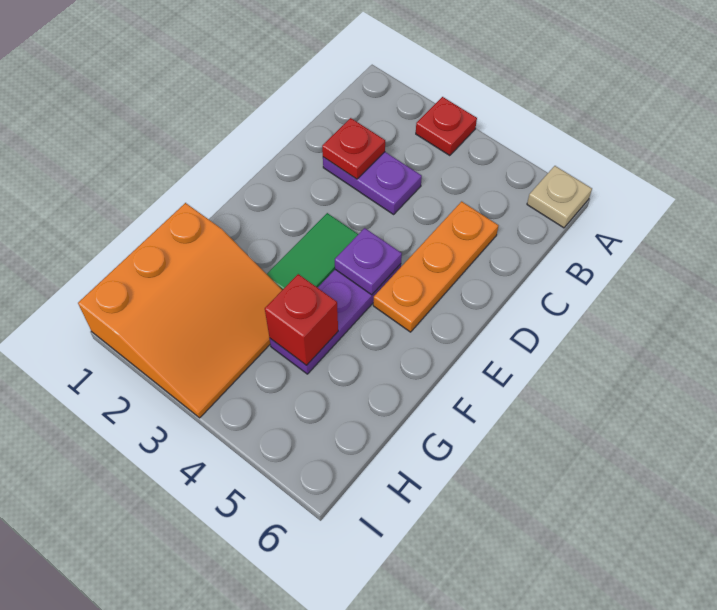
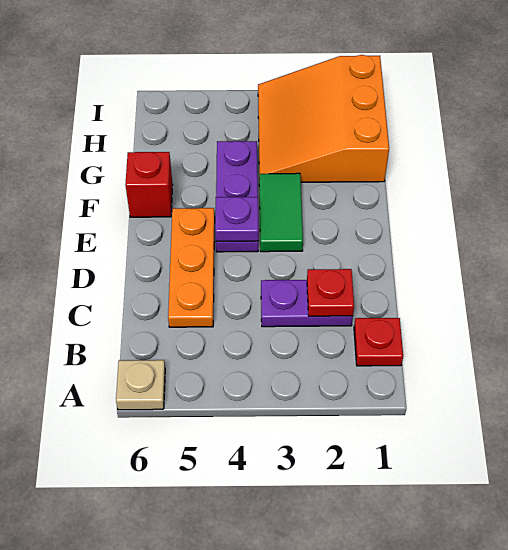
red 1x1 plate [416,97,477,156] -> red 1x1 plate moved to [354,318,403,366]
red 1x1 brick [265,274,338,365] -> red 1x1 brick moved to [125,152,173,217]

